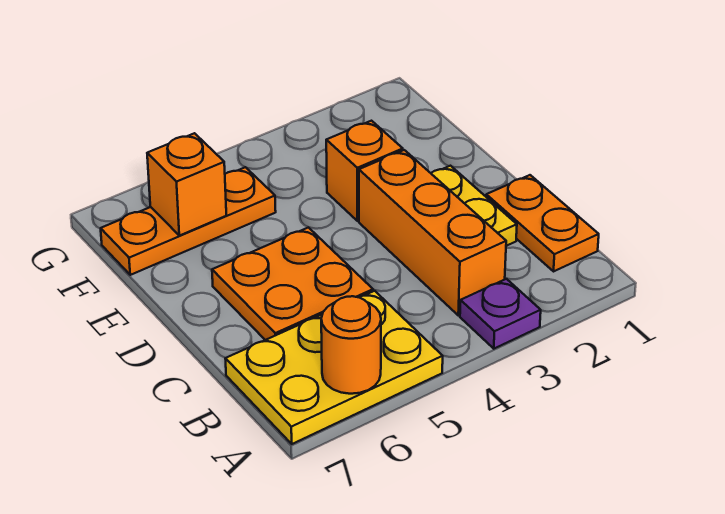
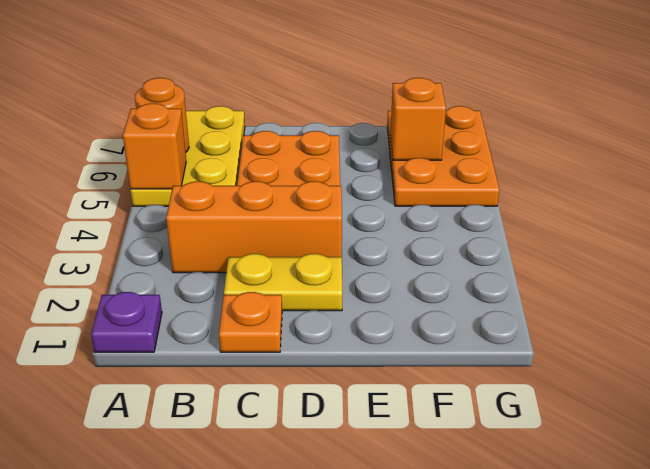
purple 1x1 plate [460,279,541,349] -> purple 1x1 plate moved to [91,292,162,352]
orange 1x2 plate [486,175,599,271] -> orange 1x1 plate [219,292,282,352]
orange 1x1 brick [326,121,403,221] -> orange 1x1 brick moved to [123,103,186,189]
orange 1x3 plate [101,167,276,275] -> orange 2x3 plate [387,106,499,206]

